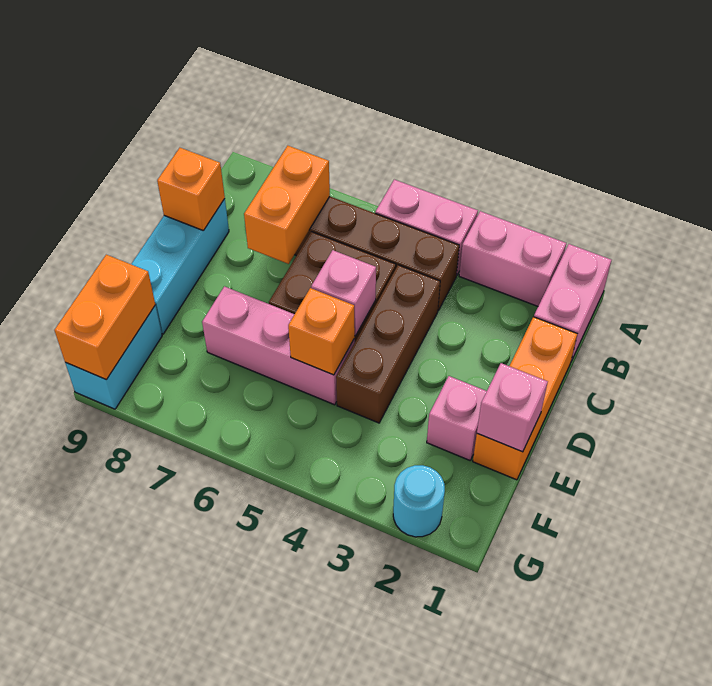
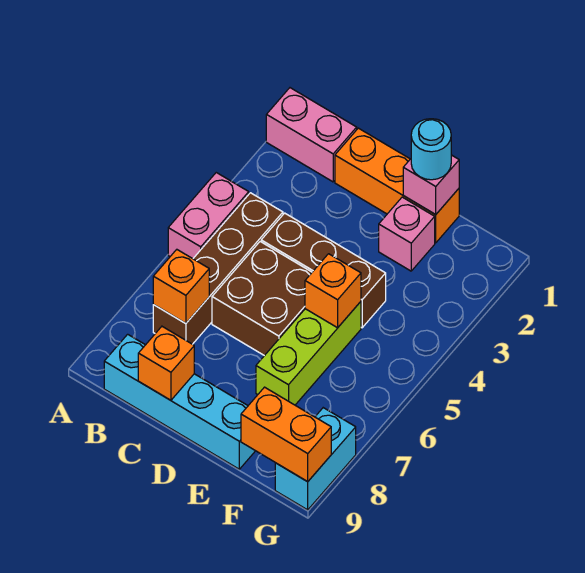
pink 1x2 brick [459,211,566,306] -> none
orange 1x2 brick [244,146,330,264] -> orange 1x1 brick [153,250,209,323]
cyan 1x3 brick [131,199,229,334] -> cyan 1x4 brick [104,334,255,469]
pink 1x1 brick [311,250,376,336] -> none
pink 1x3 brick [202,286,355,405] -> lime 1x3 brick [256,302,361,405]
cyan 1x2 brick [65,305,162,409] -> cyan 1x2 brick turned to [275,408,356,510]
cyan 1x1 round brick [393,465,445,537] -> cyan 1x1 round brick moved to [411,119,451,180]

